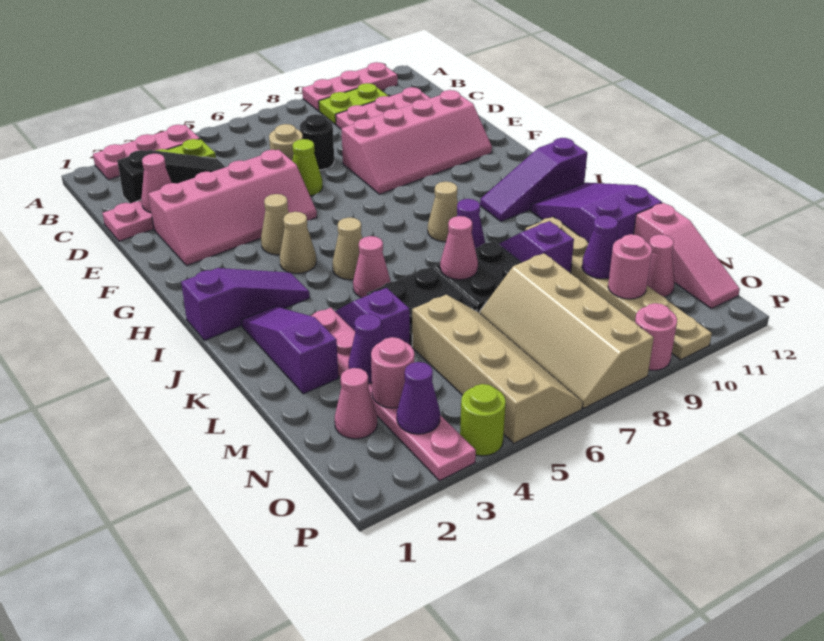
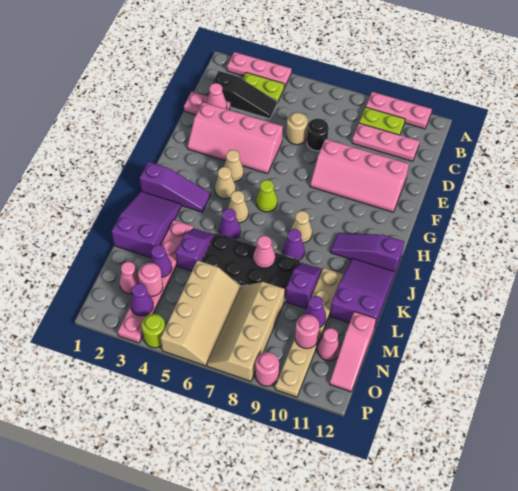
lime 1x1 cone [292,139,323,196] -> lime 1x1 cone moved to [256,180,277,212]
purple 1x3 slope [241,306,338,394] -> purple 2x3 slope [112,191,181,258]
pink 1x1 cone [353,236,390,298] -> purple 1x1 cone [219,209,241,239]

